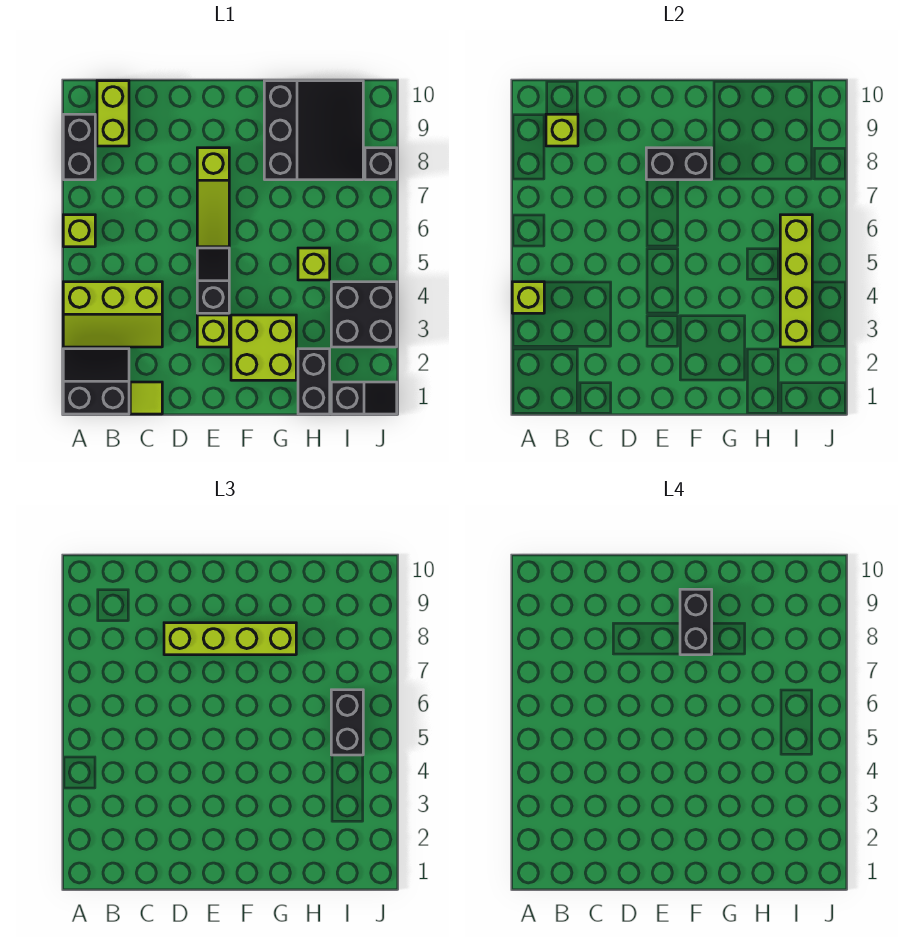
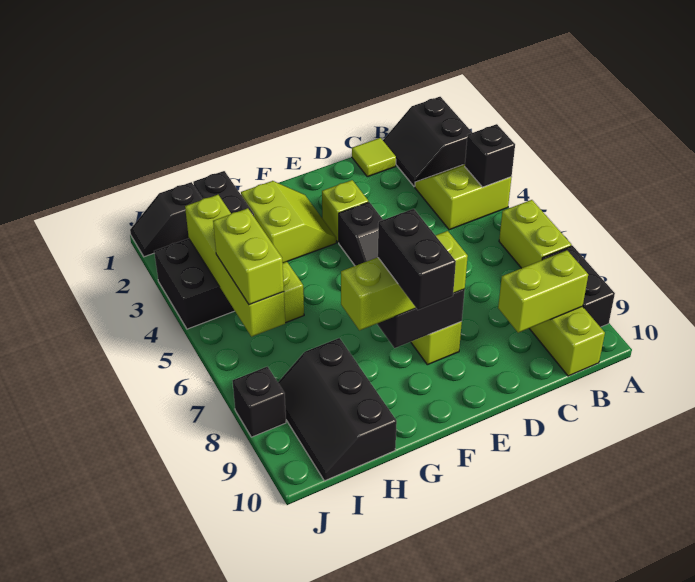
black 2x2 slope [63,349,129,414] -> black 2x2 slope turned to [383,97,472,187]
lime 2x3 slope [63,282,162,347] -> lime 2x2 slope [415,164,512,230]
lime 1x1 brick [512,282,544,313] -> black 1x1 brick [465,124,515,187]
lime 1x1 brick [63,215,95,247] -> lime 1x2 brick [499,200,571,268]
lime 1x1 brick [546,114,578,146] -> lime 1x2 brick [498,250,588,333]
lime 1x4 brick [164,623,296,655] -> lime 1x3 brick [341,231,468,330]
lime 2x2 brick [231,315,296,380] -> lime 2x2 slope [241,181,336,263]
black 3x3 slope [264,81,363,180] -> black 2x3 slope [278,338,397,481]
black 1x2 brick [331,690,363,755] -> lime 1x2 brick [213,208,284,305]

